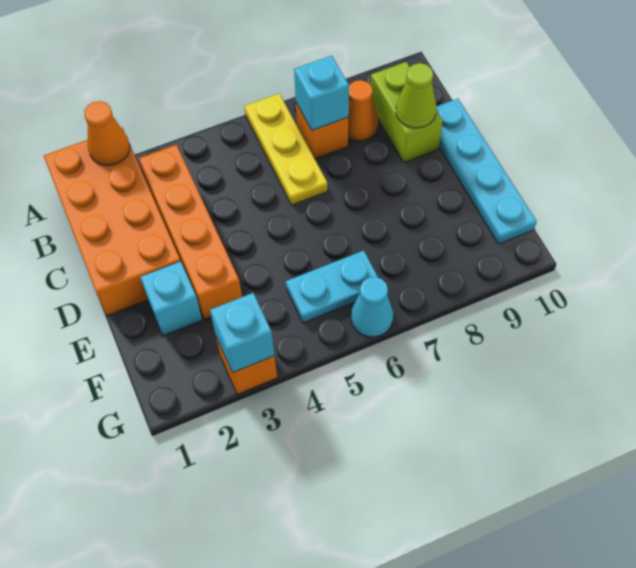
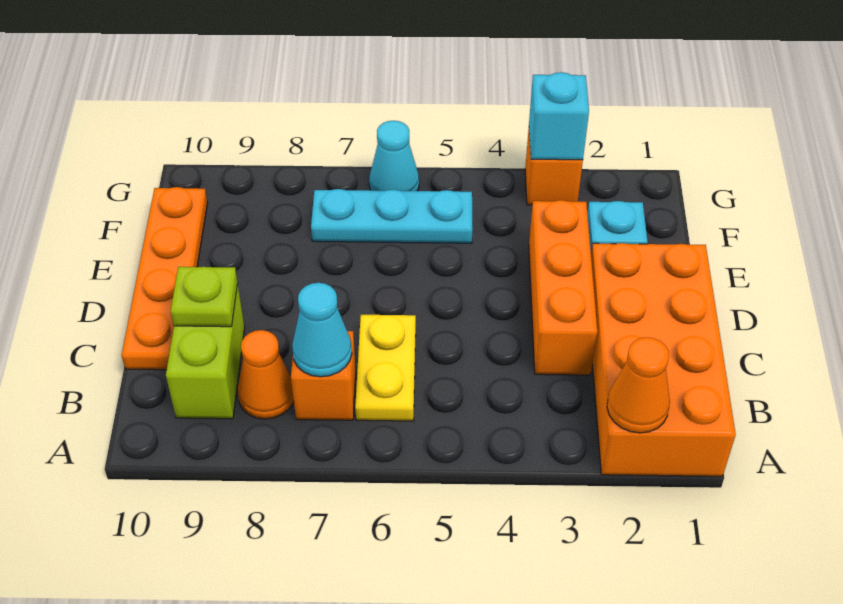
yellow 1x3 plate [244,94,327,205] -> yellow 1x2 plate [355,315,416,421]
orange 1x4 brick [139,145,242,319] -> orange 1x3 brick [529,200,597,375]
cyan 1x1 brick [294,56,349,130] -> cyan 1x1 cone [292,283,352,377]
lime 1x1 cone [396,63,436,128] -> lime 1x1 plate [171,267,238,327]
cyan 1x4 plate [436,99,537,244] -> orange 1x4 plate [122,187,208,370]
cyan 1x2 plate [286,251,378,323] -> cyan 1x3 plate [311,189,473,243]

